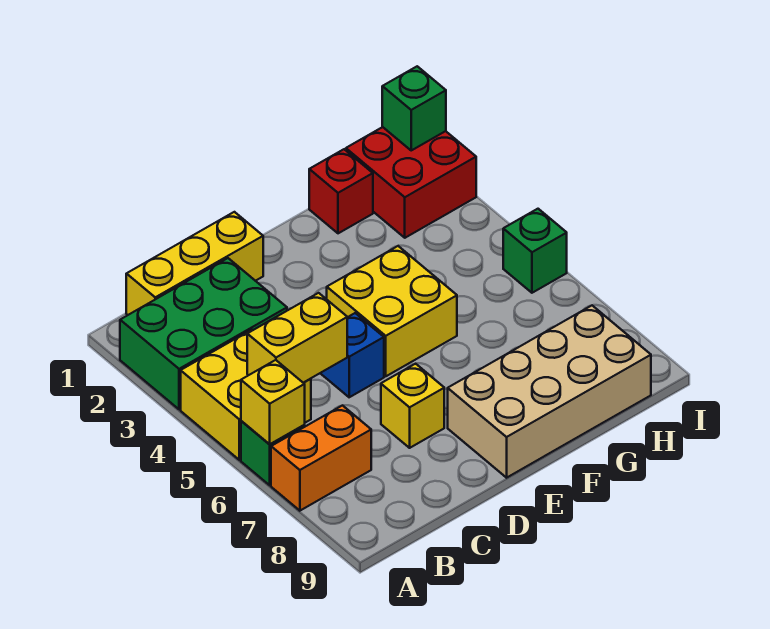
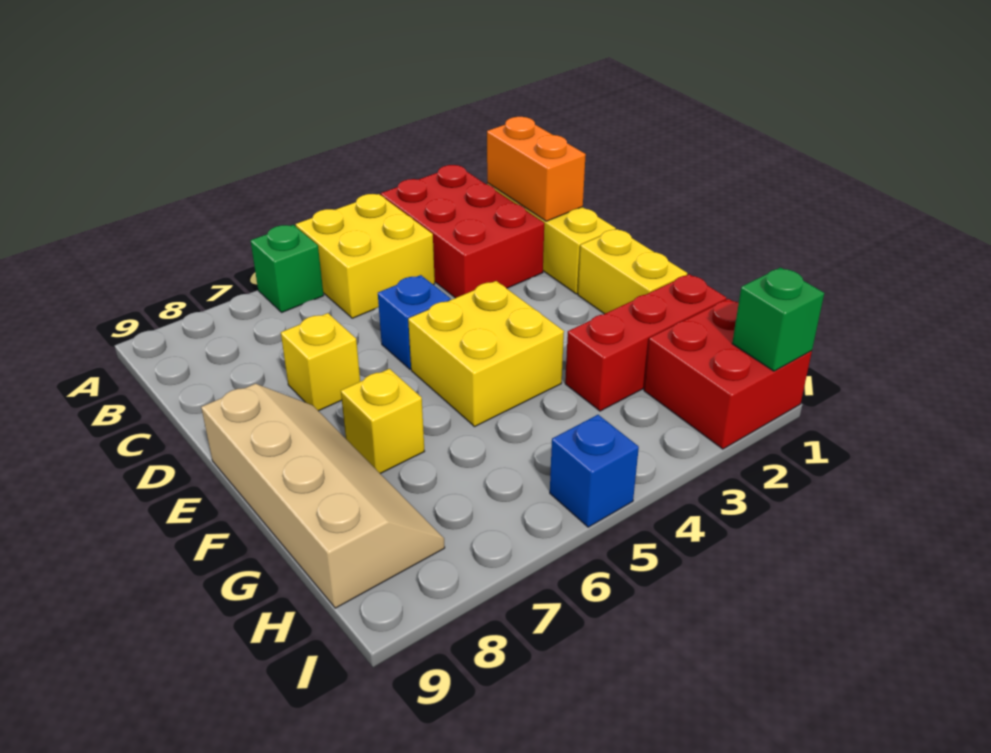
green 2x3 brick [120,258,287,409] -> red 2x3 brick [381,165,544,298]
yellow 1x1 brick [241,360,305,444] -> yellow 1x1 brick moved to [341,369,425,474]
orange 1x2 brick [271,405,371,511] -> orange 1x2 brick moved to [487,117,586,221]
yellow 1x2 brick [247,293,347,383] -> yellow 1x2 brick moved to [578,229,687,314]
tan 2x4 brick [448,306,651,478] -> tan 2x4 slope [201,384,445,608]
red 1x1 brick [309,149,373,233] -> red 1x3 brick [565,274,726,411]
green 1x1 brick [503,209,567,293] -> blue 1x1 brick [550,415,639,527]

